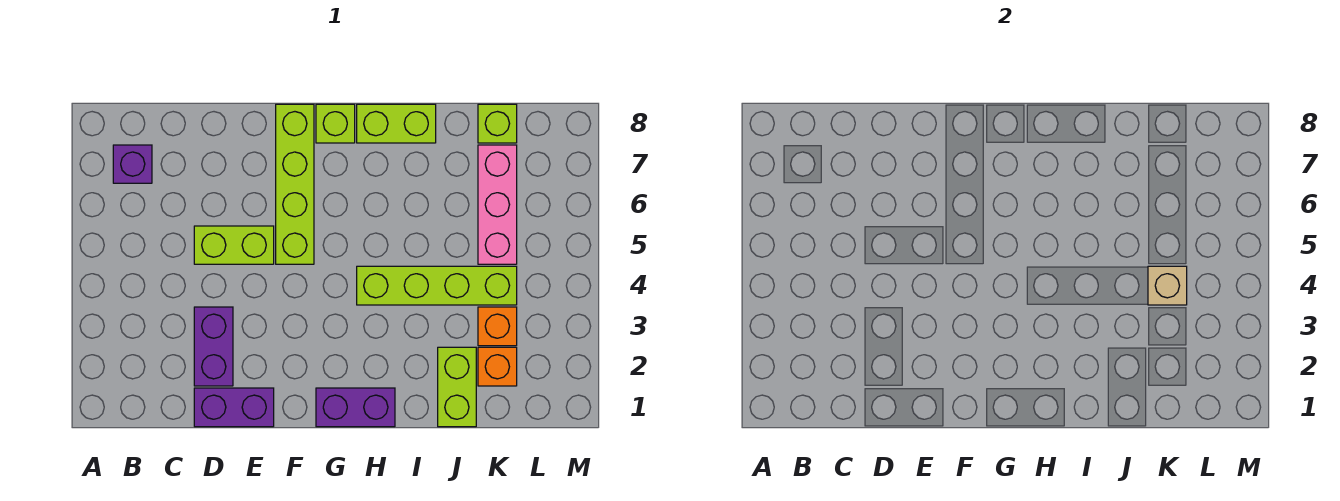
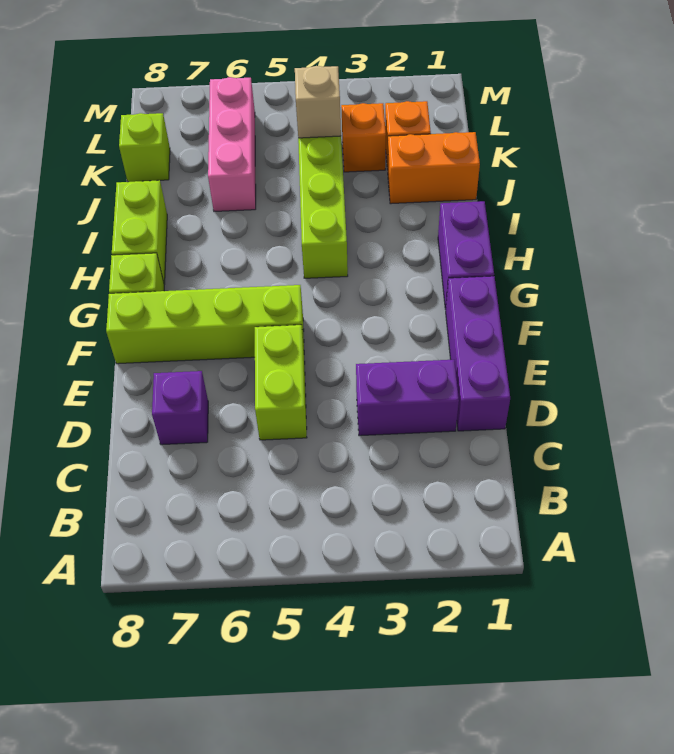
purple 1x1 brick [113,145,152,183] -> purple 1x1 brick moved to [152,371,208,445]
purple 1x2 brick [194,388,274,427] -> purple 1x3 brick [446,276,510,431]
lime 1x2 brick [438,347,476,427] -> orange 1x2 brick [387,132,480,204]
pink 1x3 brick [478,145,517,264] -> pink 1x3 brick turned to [208,77,256,211]

